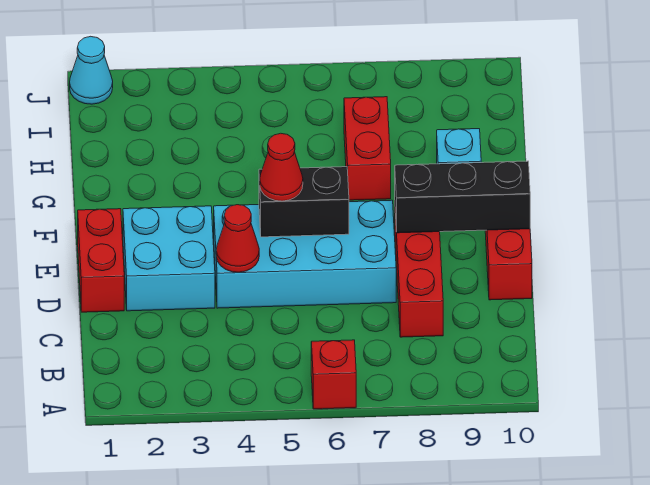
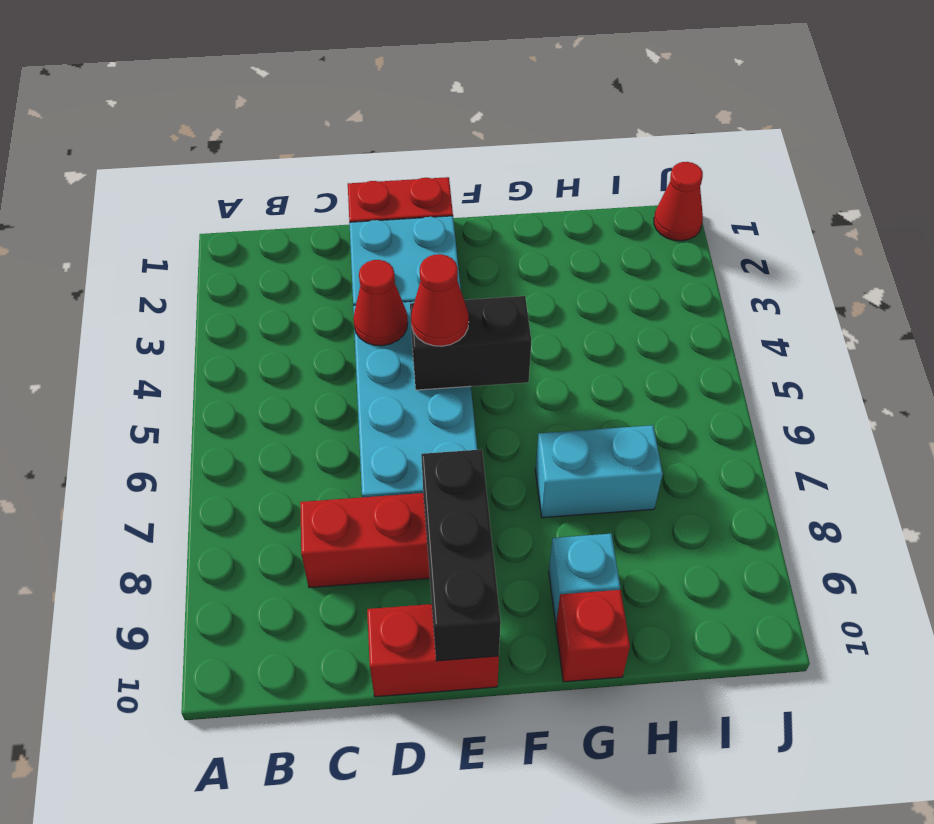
red 1x1 brick [311,340,356,409] -> red 1x1 brick moved to [556,590,630,682]
black 1x2 brick [259,167,349,237] -> black 1x2 brick turned to [410,296,531,390]
red 1x2 brick [344,97,391,200] -> cyan 1x2 brick [535,425,663,518]
cyan 1x1 cone [70,36,113,104] -> red 1x1 cone [654,162,703,241]

